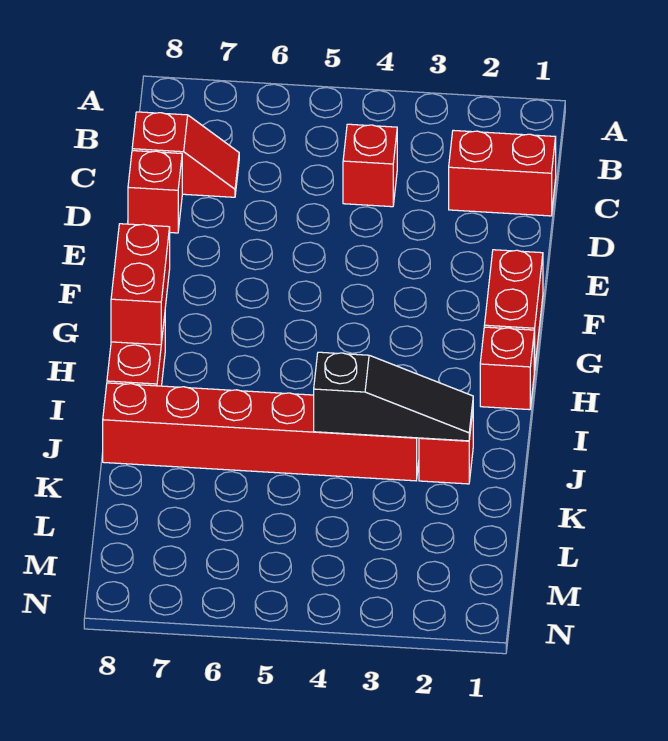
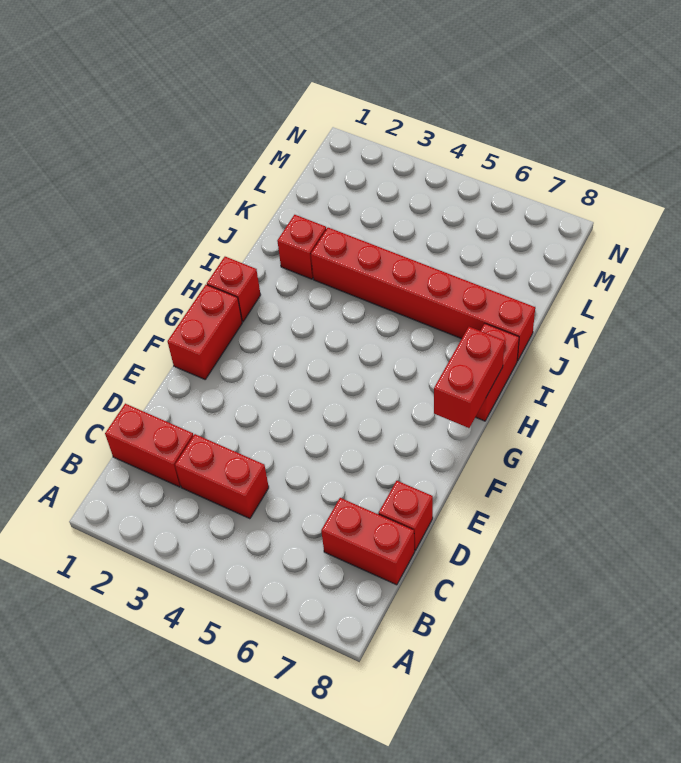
red 1x1 brick [343,124,397,207] -> red 1x2 brick [175,434,269,519]
red 1x2 slope [132,112,239,197] -> red 1x2 brick [321,498,415,585]
black 1x3 slope [314,352,473,441] -> none

